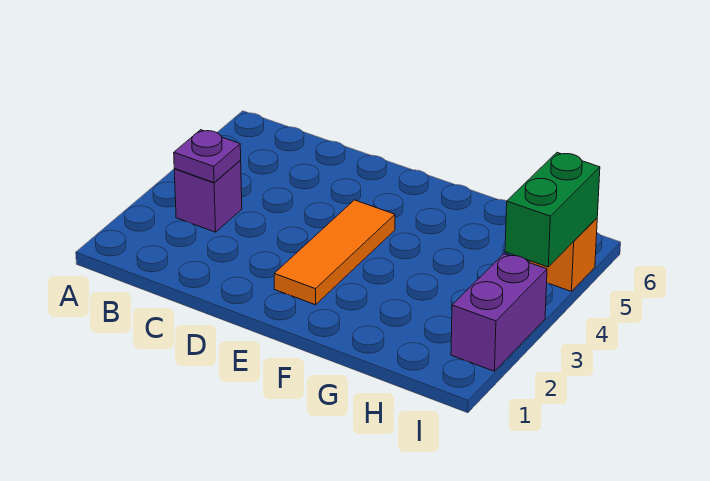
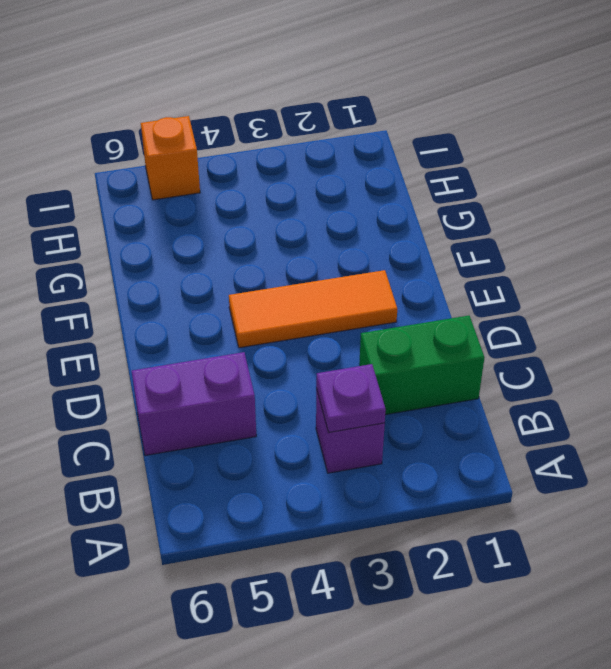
purple 1x2 brick [451,254,547,371] -> purple 1x2 brick moved to [132,352,256,456]
green 1x2 brick [505,153,600,267] -> green 1x2 brick moved to [359,316,485,415]

